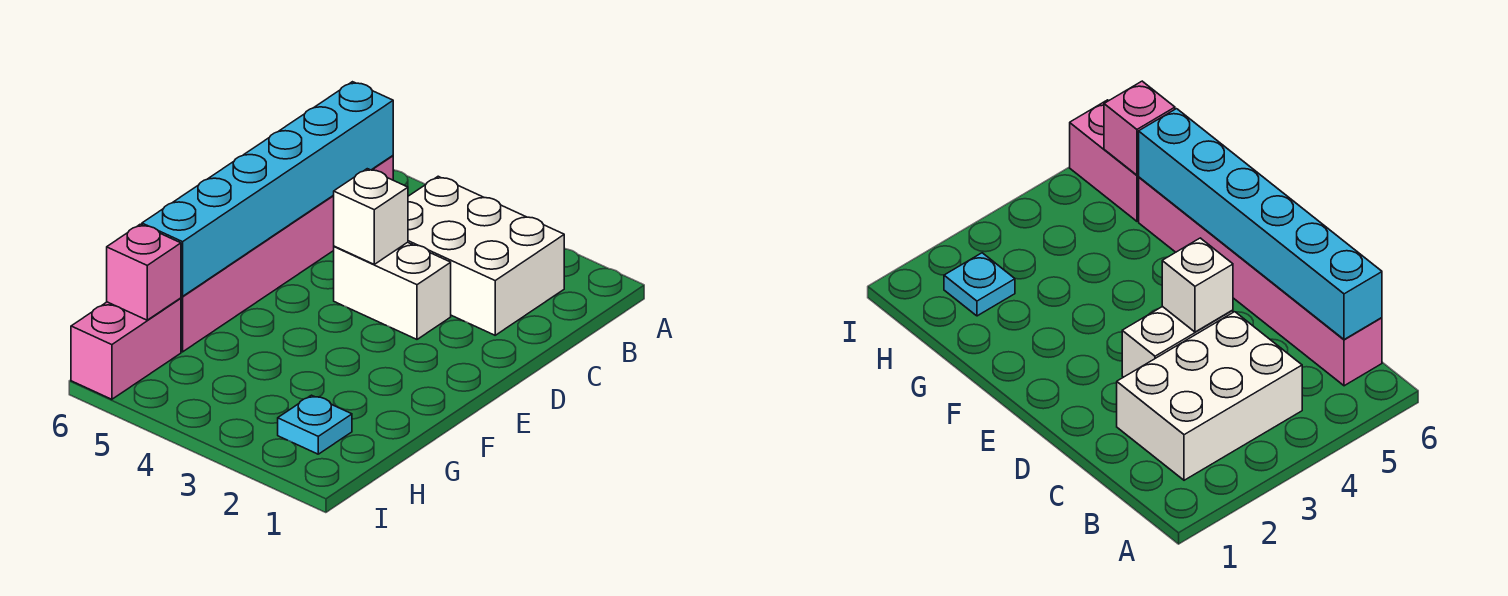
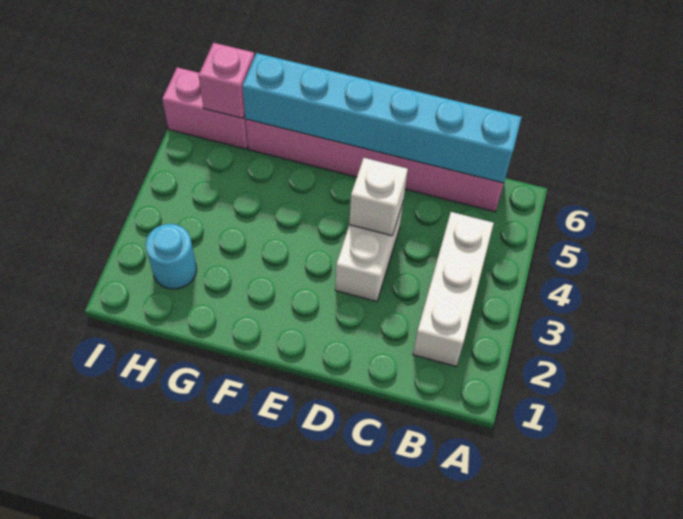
white 2x3 brick [408,176,564,335] -> white 1x3 brick [413,212,494,366]
cyan 1x1 plate [278,395,352,454] -> cyan 1x1 round brick [146,224,197,289]

